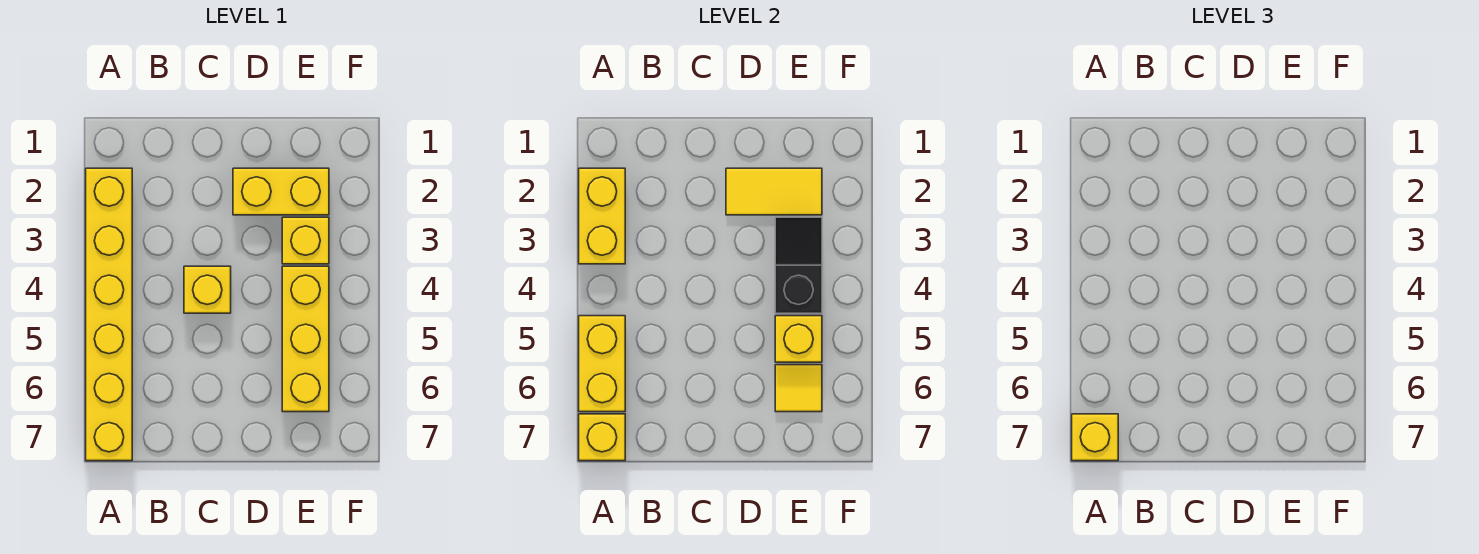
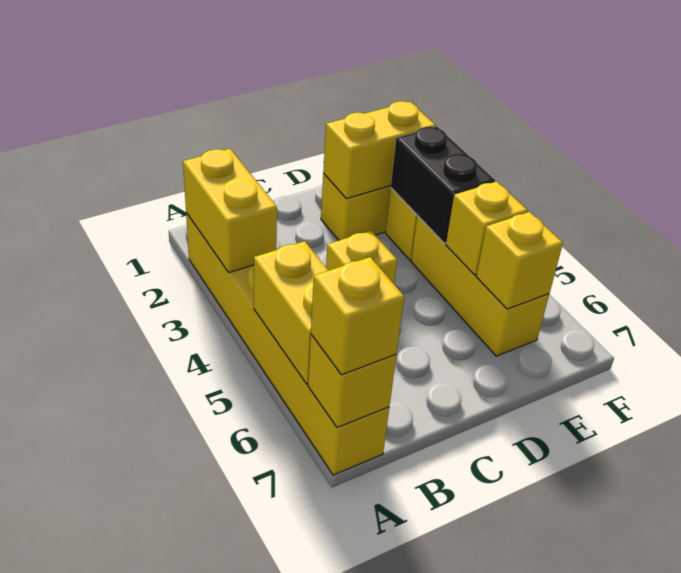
yellow 1x2 tile [726,168,822,215] -> yellow 1x2 brick [323,101,436,199]
black 1x2 slope [775,217,822,313] -> black 1x2 brick [391,127,495,243]
yellow 1x1 tile [775,365,822,412] -> yellow 1x1 brick [476,212,563,309]

